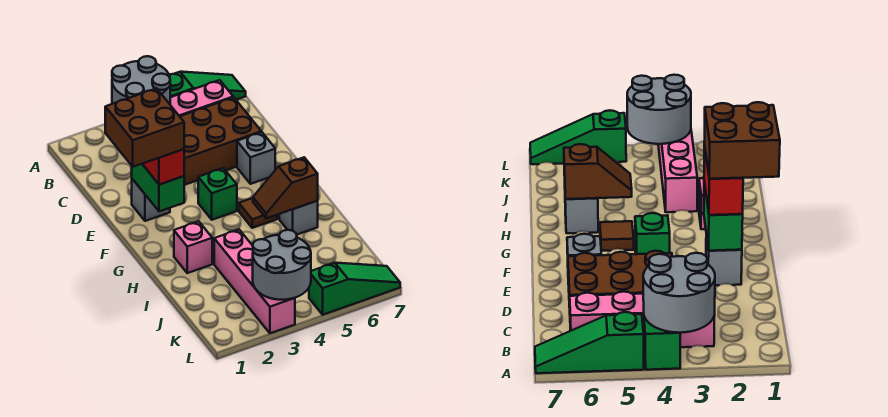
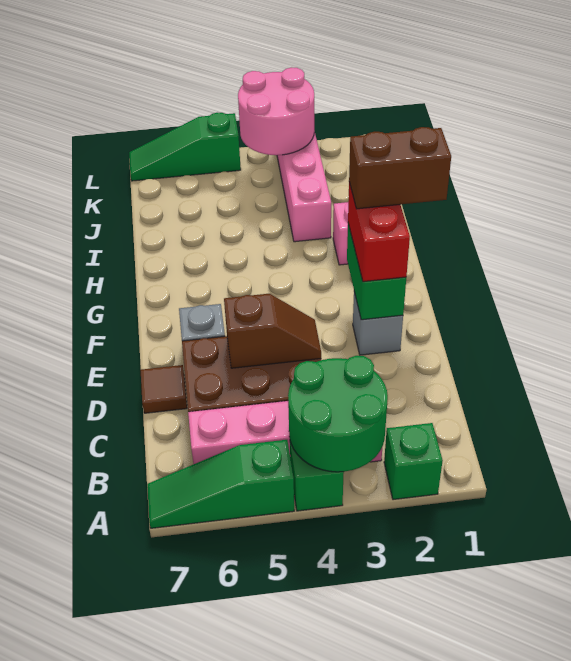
grey 2x2 round brick [112,56,170,104] -> green 2x2 round brick [288,356,388,472]
brown 2x2 brick [105,88,184,167] -> brown 1x2 brick [349,127,451,209]
green 1x1 brick [198,168,237,220] -> green 1x1 brick moved to [384,423,443,500]
brown 1x1 tile [239,198,277,228] -> brown 1x1 tile moved to [141,365,187,413]
brown 1x2 slope [253,157,318,218] -> brown 1x2 slope moved to [224,294,321,368]
grey 1x1 brick [279,201,318,235] -> none
grey 2x2 round brick [253,230,311,300] -> pink 2x2 round brick [238,67,314,155]

